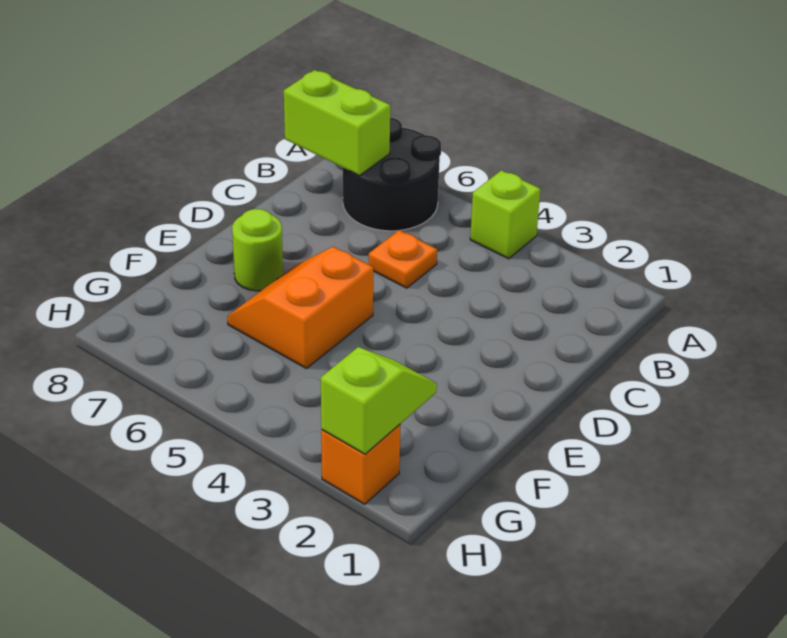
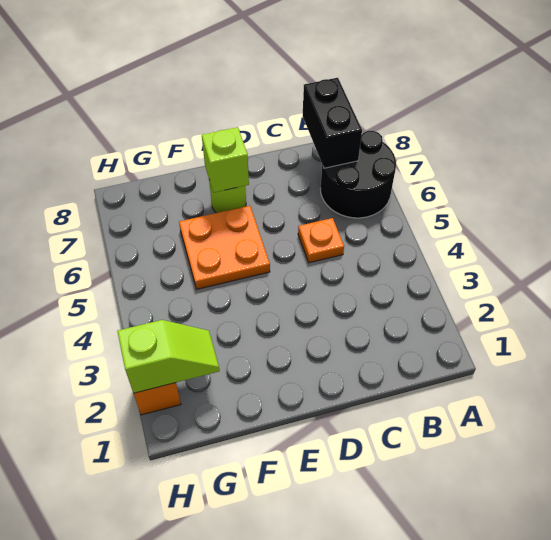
lime 1x1 brick [470,170,540,259] -> lime 1x1 brick moved to [202,127,249,193]
lime 1x2 brick [284,70,390,175] -> black 1x2 brick [303,78,362,168]
orange 2x2 slope [227,247,374,368] -> orange 2x2 plate [179,206,270,289]

